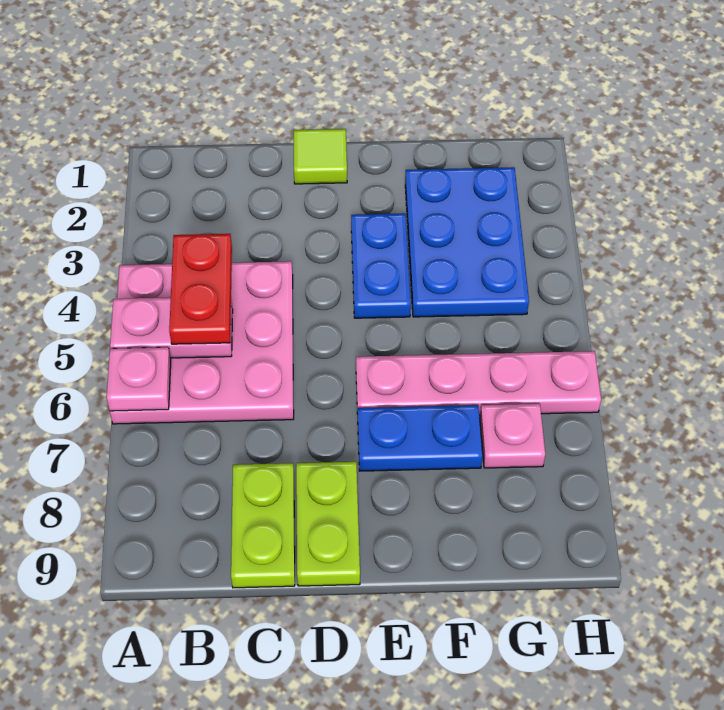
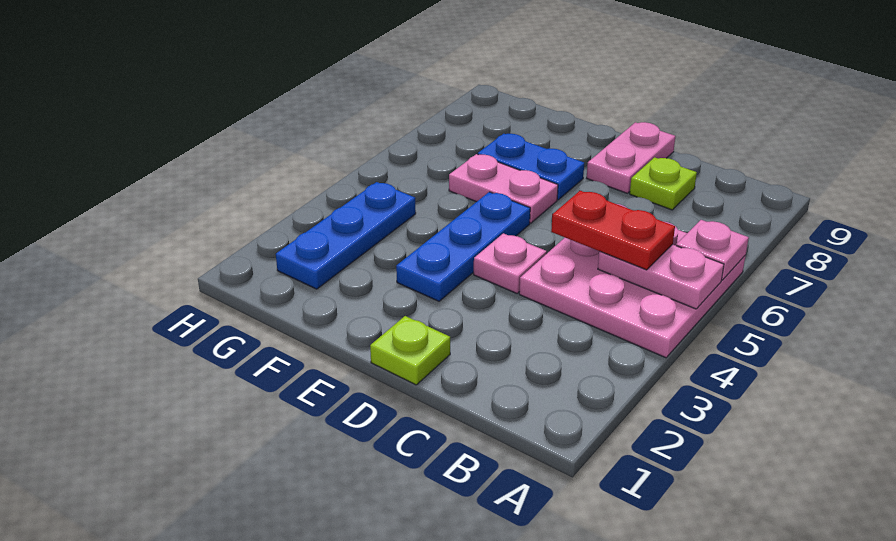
red 1x2 plate [169,234,232,344] -> red 1x2 plate turned to [551,191,675,270]
lime 1x2 plate [231,463,295,588] -> lime 1x1 plate [630,157,697,210]
lime 1x1 tile [293,129,347,184] -> lime 1x1 plate [370,316,450,385]
lime 1x2 plate [296,462,360,586] -> pink 1x2 plate [587,122,675,193]
blue 1x2 plate [351,213,411,318] -> blue 1x3 plate [396,192,530,301]
pink 1x4 plate [356,351,601,415] -> pink 1x2 plate [449,154,558,223]
blue 2x3 plate [405,167,529,317] -> blue 1x3 plate [276,182,416,289]
pink 1x1 plate [480,404,545,468] -> pink 1x1 plate moved to [474,233,547,293]

